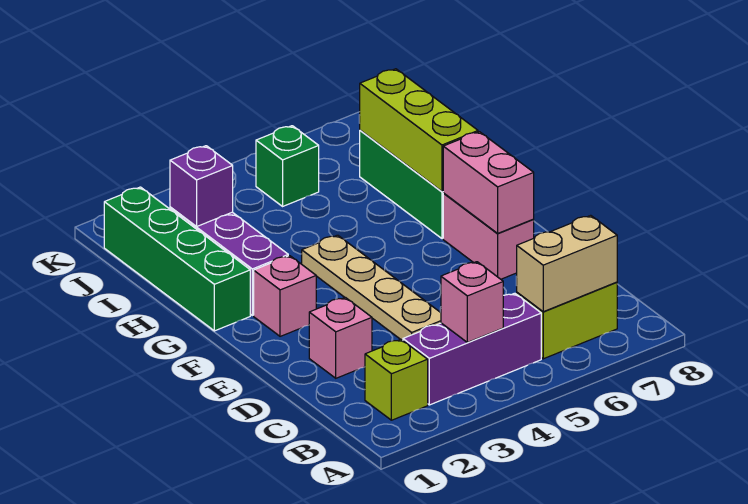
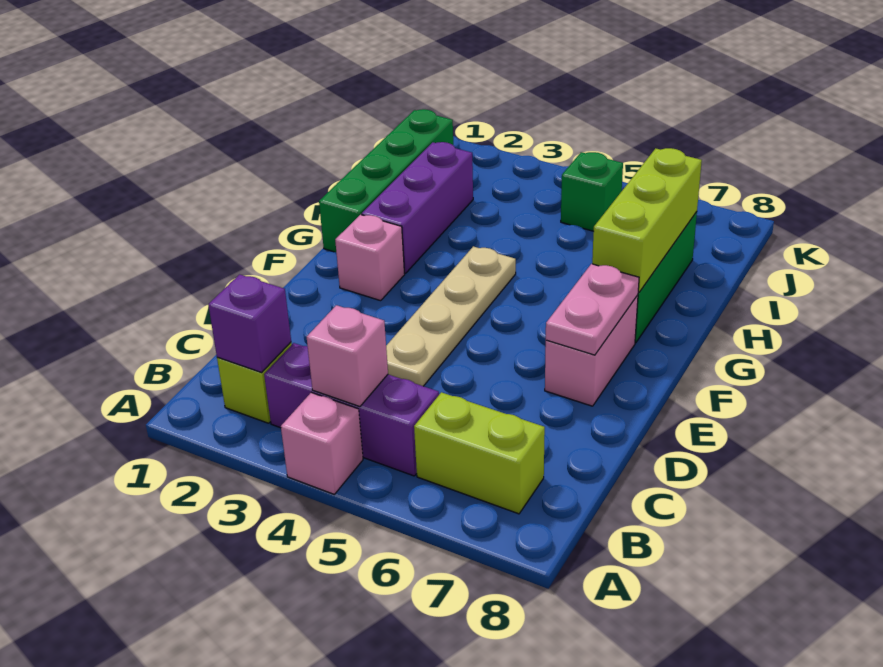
tan 1x2 brick [516,215,617,312] -> none
pink 1x1 brick [309,297,372,378] -> pink 1x1 brick moved to [281,393,363,494]
pink 1x2 brick [443,132,534,234] -> pink 1x2 plate [546,264,639,355]
purple 1x1 brick [170,146,233,226] -> purple 1x1 brick moved to [208,274,291,372]

